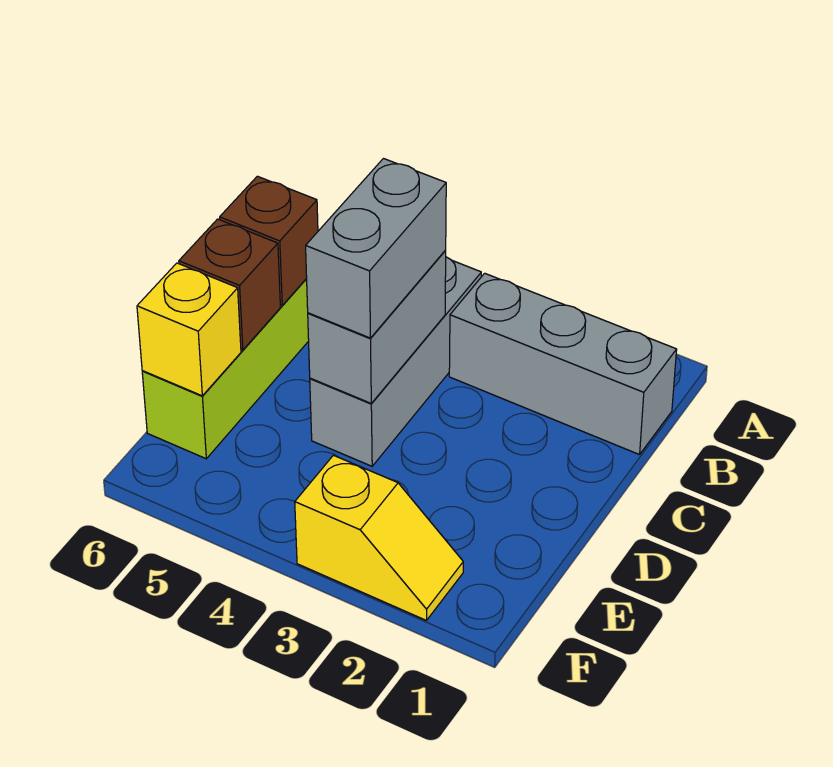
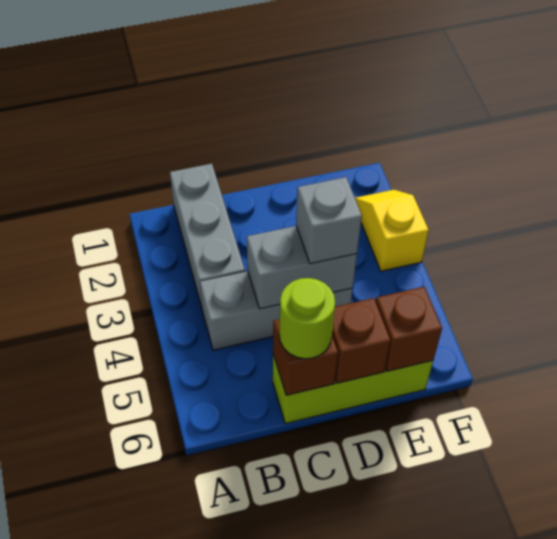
grey 1x2 brick [306,159,446,338] -> grey 1x1 brick [296,177,362,264]
none -> lime 1x1 round brick [279,278,335,359]
yellow 1x1 brick [137,263,241,396] -> brown 1x1 brick [376,287,442,371]

